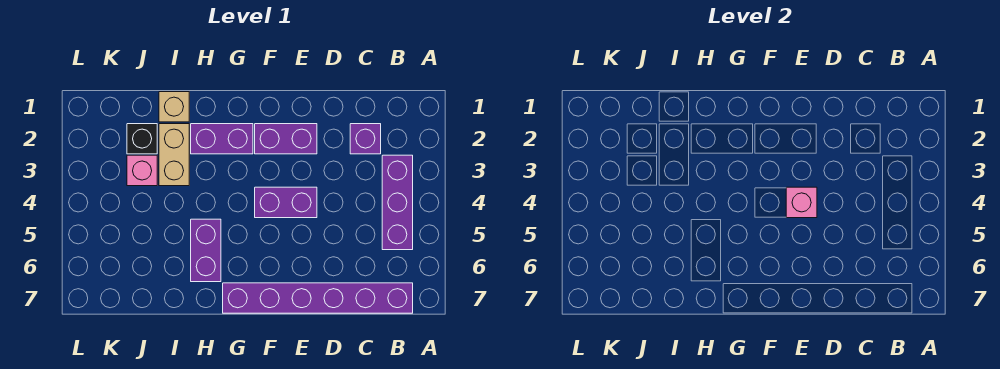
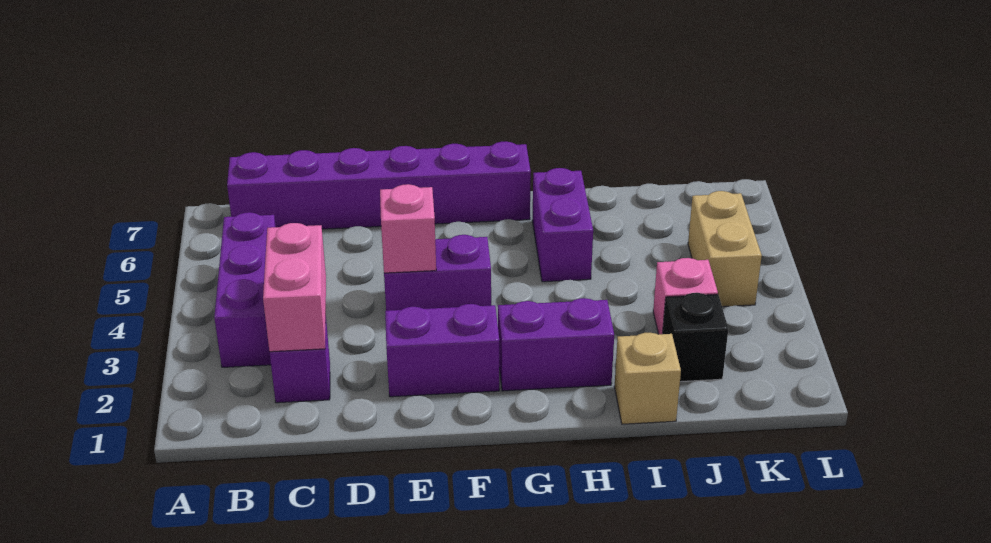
none -> pink 1x2 brick [263,223,326,352]
tan 1x2 brick [159,124,189,186] -> tan 1x2 brick moved to [688,191,762,307]

